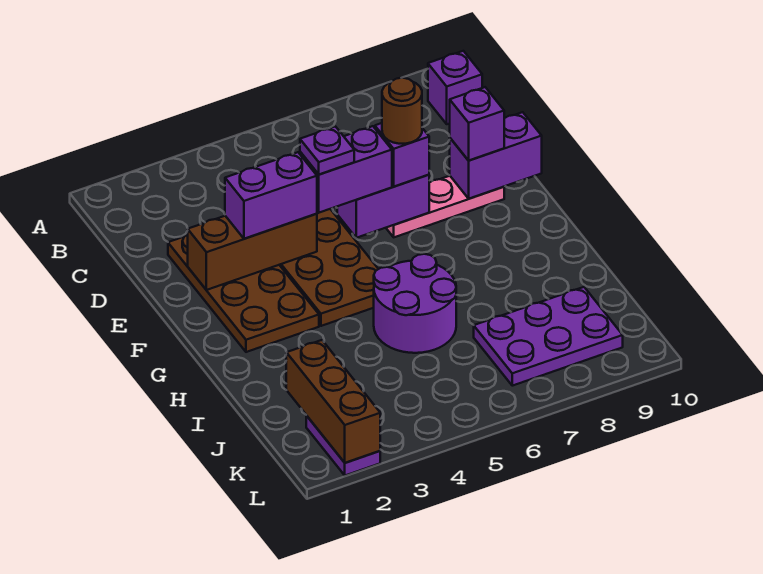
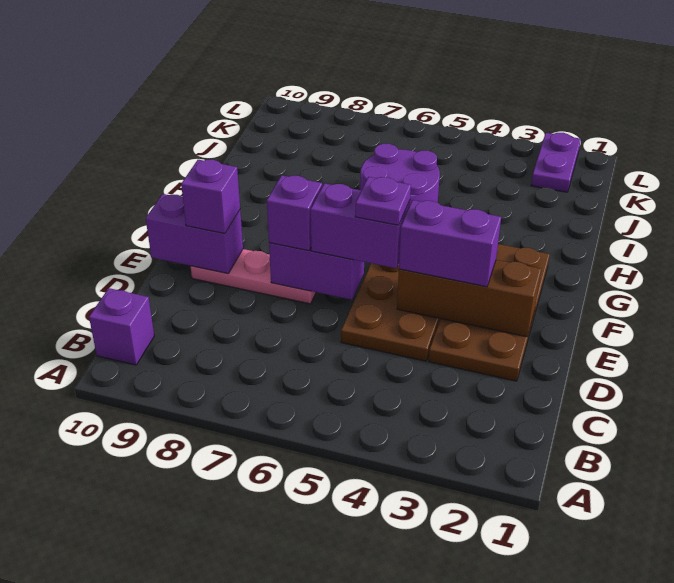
brown 1x1 round brick [382,78,422,144] -> none
brown 1x3 brick [286,340,380,463] -> none
purple 2x3 plate [474,287,623,386] -> none

